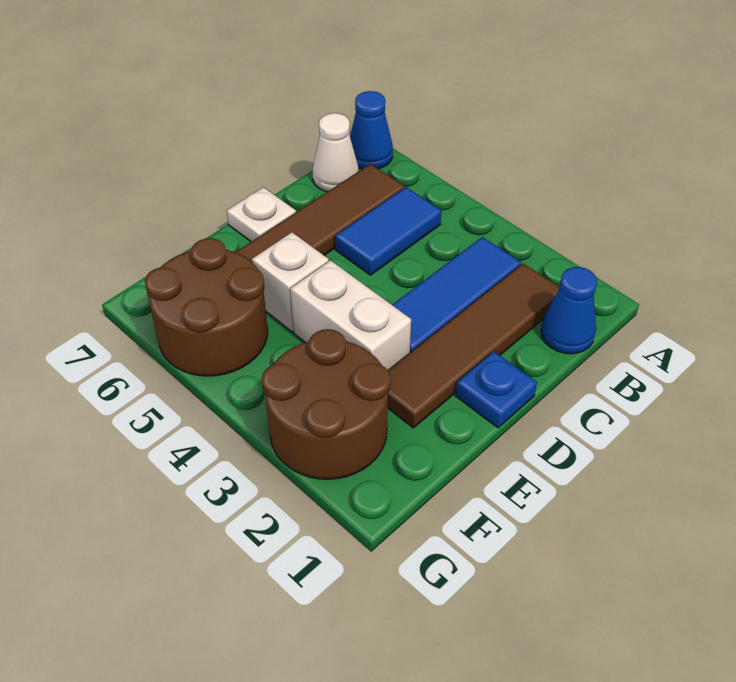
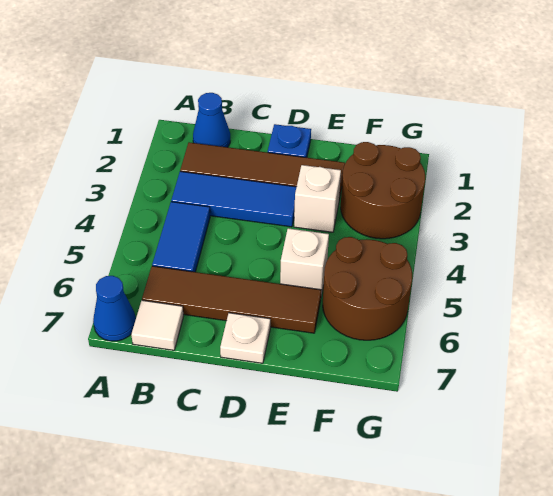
blue 1x2 tile [335,187,441,275] -> blue 1x2 tile turned to [152,202,210,272]
white 1x1 cone [313,113,359,192] -> white 1x1 tile [131,300,184,350]
white 1x2 brick [290,260,411,370] -> white 1x1 brick [294,165,341,232]

